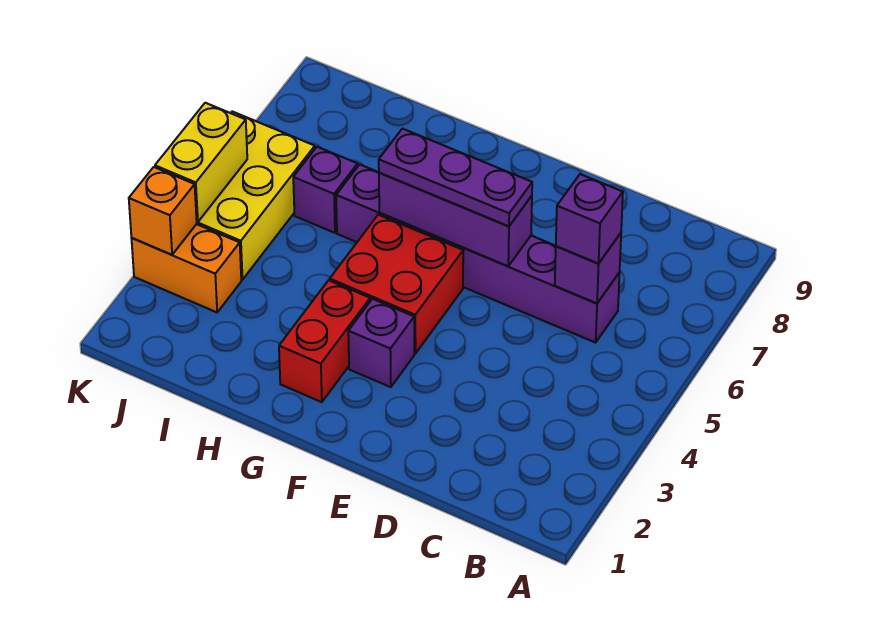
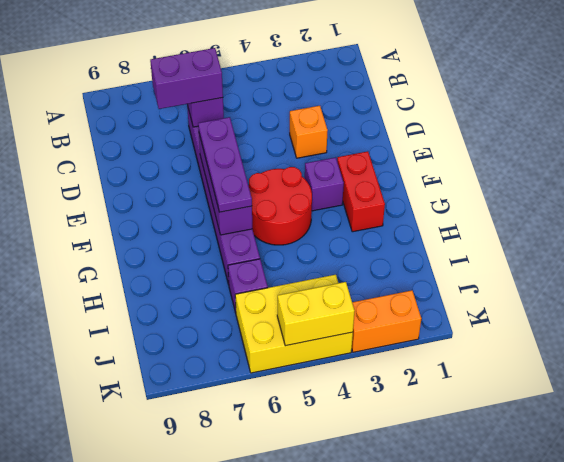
purple 1x1 brick [556,174,623,263] -> purple 1x2 brick [150,48,223,109]
red 2x2 brick [330,215,463,354] -> red 2x2 round brick [249,167,312,245]
red 1x2 brick [279,280,370,402] -> red 1x2 brick turned to [337,151,385,232]
orange 1x2 brick [131,224,241,312] -> orange 1x2 brick turned to [352,290,421,352]
orange 1x1 brick [129,167,197,255] -> orange 1x1 brick moved to [290,106,328,158]

